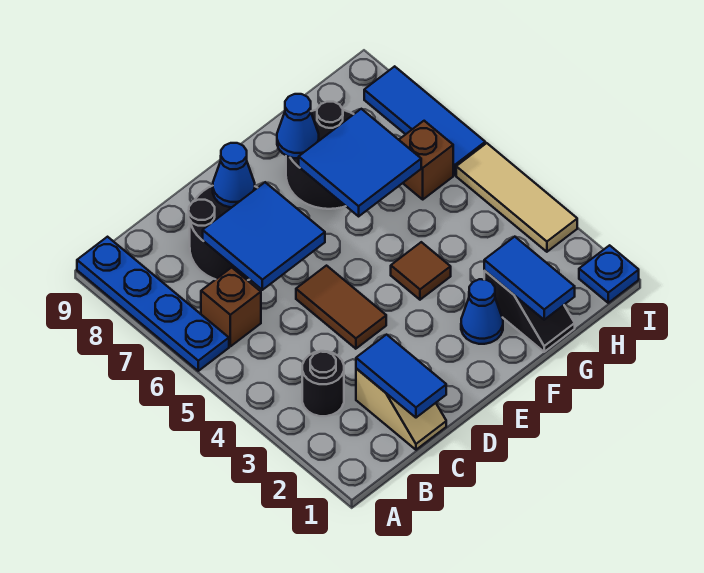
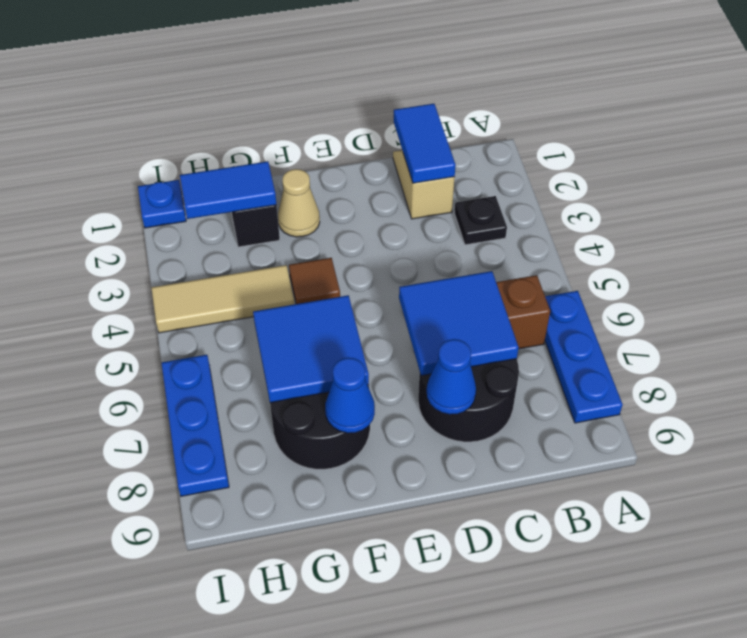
blue 1x4 plate [77,237,229,371] -> blue 1x3 plate [545,291,623,423]
black 1x1 round brick [302,351,344,416] -> black 1x1 plate [454,196,507,245]
brown 1x2 tile [296,266,386,349] -> none
blue 1x1 cone [461,279,503,344] -> tan 1x1 cone [278,169,320,237]
blue 1x2 tile [484,237,575,320] -> blue 1x2 tile turned to [180,161,276,219]
brown 1x1 brick [399,121,453,199] -> none
tan 1x3 tile [456,143,577,252] -> tan 1x3 tile turned to [151,265,295,333]
blue 1x3 tile [364,66,485,175] -> blue 1x3 plate [161,355,229,496]

